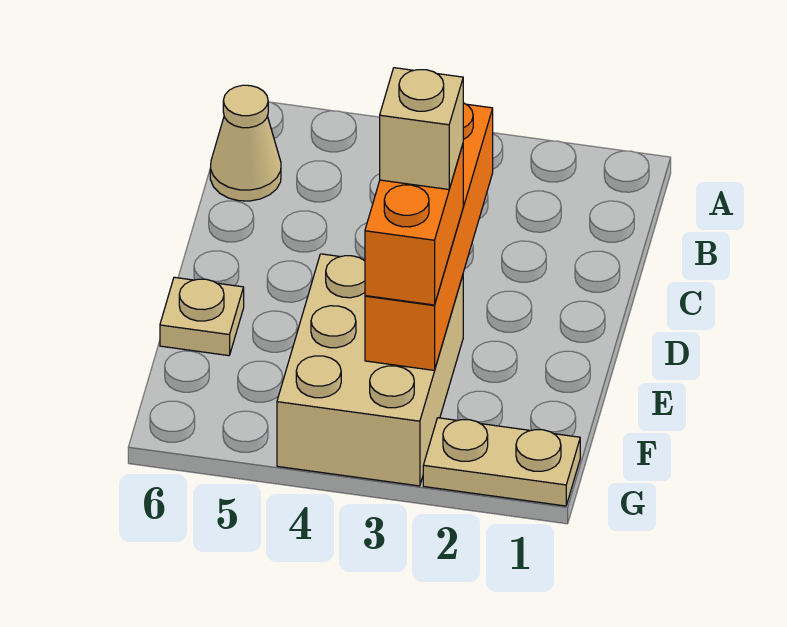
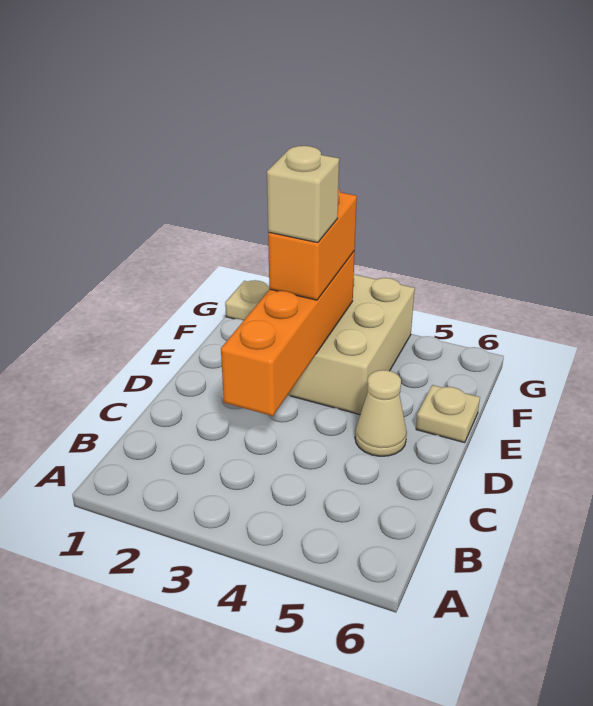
tan 1x1 cone [210,85,281,201] -> tan 1x1 cone moved to [355,370,407,456]

